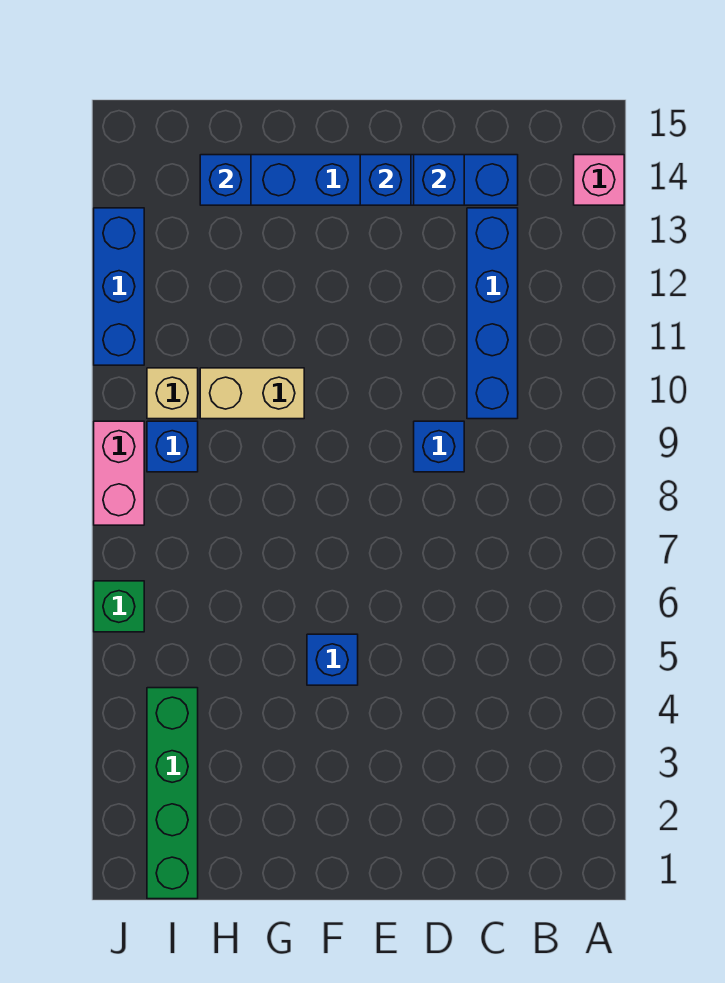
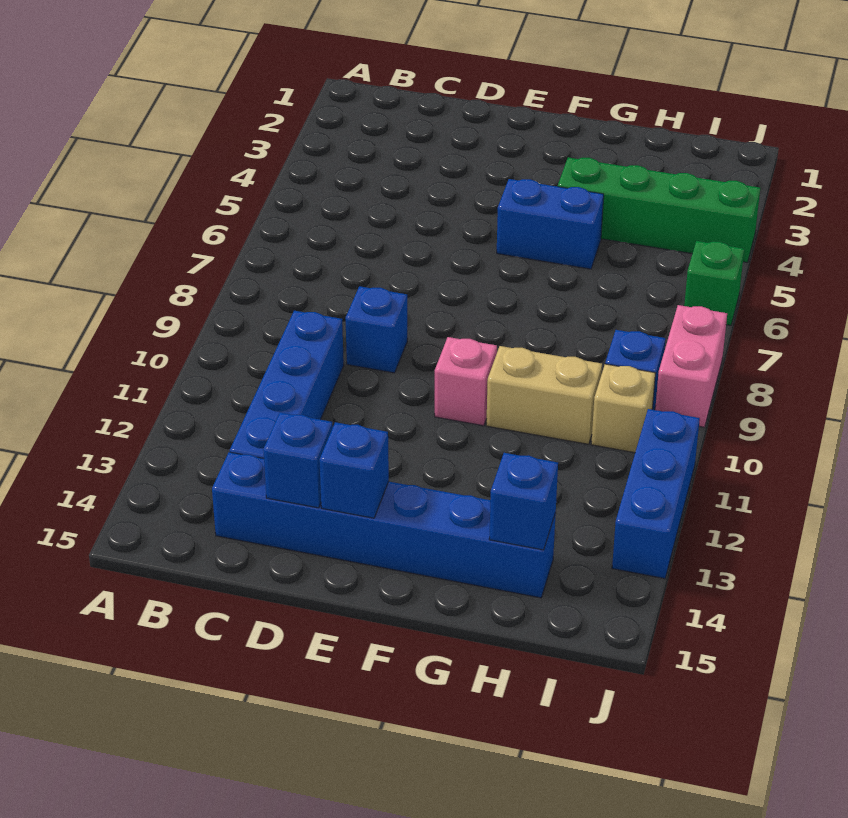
pink 1x1 brick [574,155,624,205] -> pink 1x1 brick moved to [435,337,497,426]
blue 1x1 brick [307,634,358,685] -> blue 1x2 brick [497,179,604,269]
green 1x4 brick [147,688,198,899] -> green 1x4 brick turned to [558,157,760,262]

